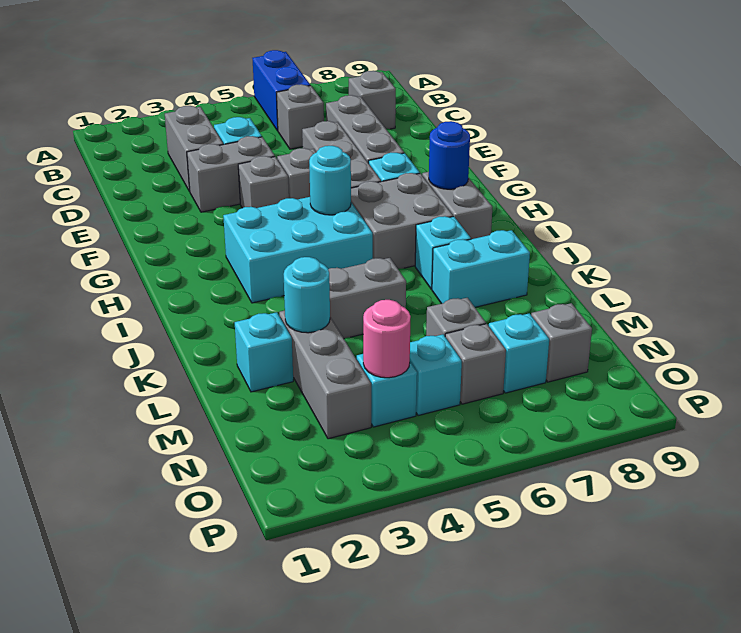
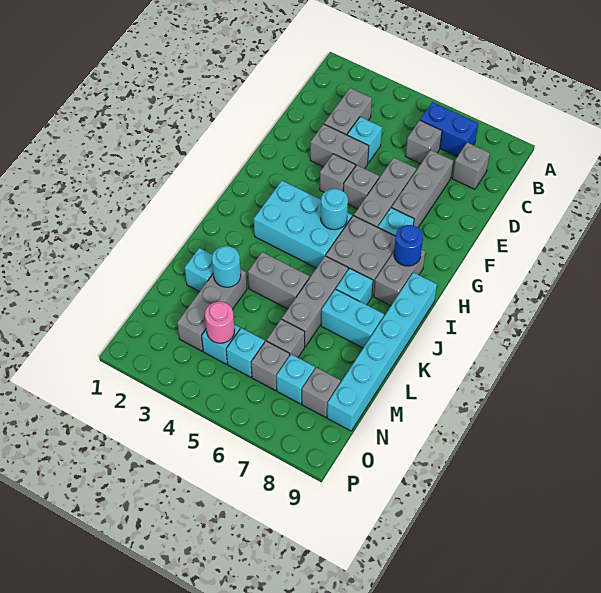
blue 1x2 brick [252,50,310,131] -> blue 1x2 brick turned to [420,102,478,157]
none -> cyan 1x6 brick [327,272,437,431]
none -> grey 1x3 brick [282,256,348,347]

